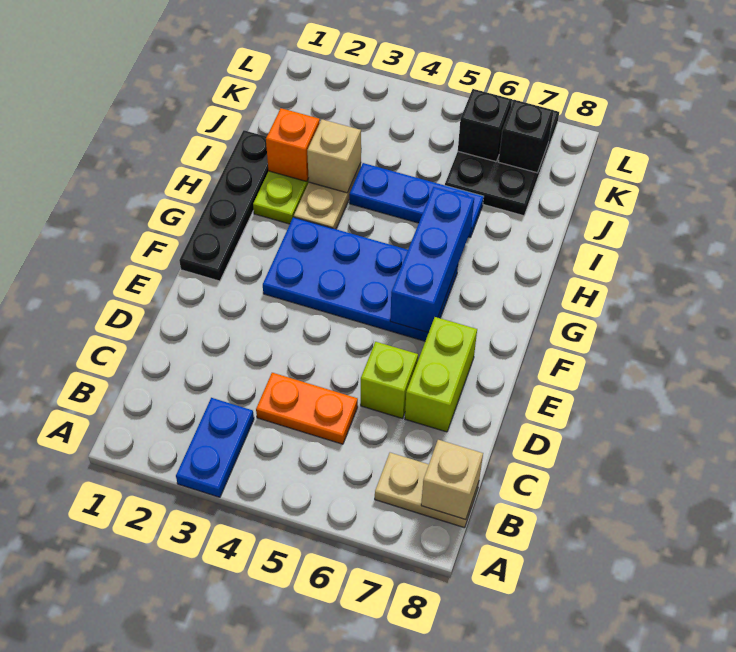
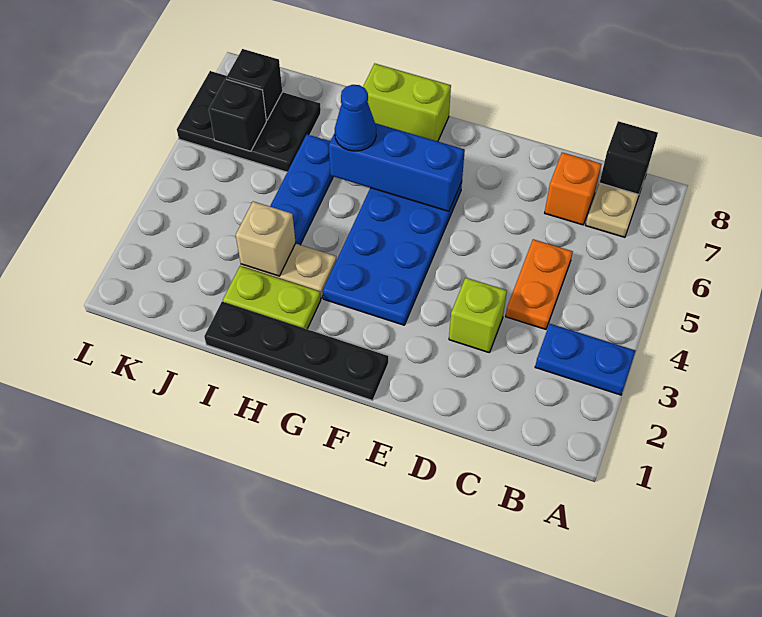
tan 1x1 brick [421,440,483,520] -> black 1x1 brick [600,121,658,194]
lime 1x1 brick [361,342,418,419] -> lime 1x1 brick moved to [449,278,507,353]
lime 1x2 brick [405,317,477,432] -> lime 1x2 brick moved to [363,64,451,141]
none -> blue 1x1 cone [335,85,376,151]
orange 1x1 brick [266,108,320,181] -> orange 1x1 brick moved to [545,152,601,225]

